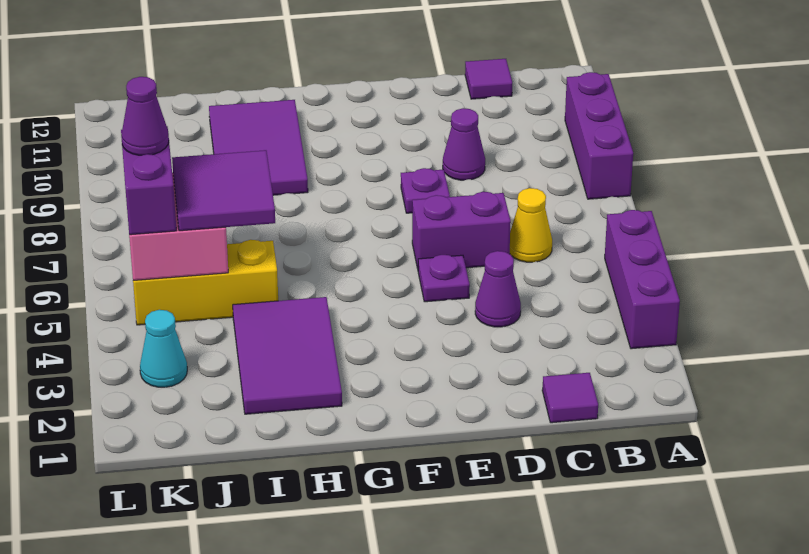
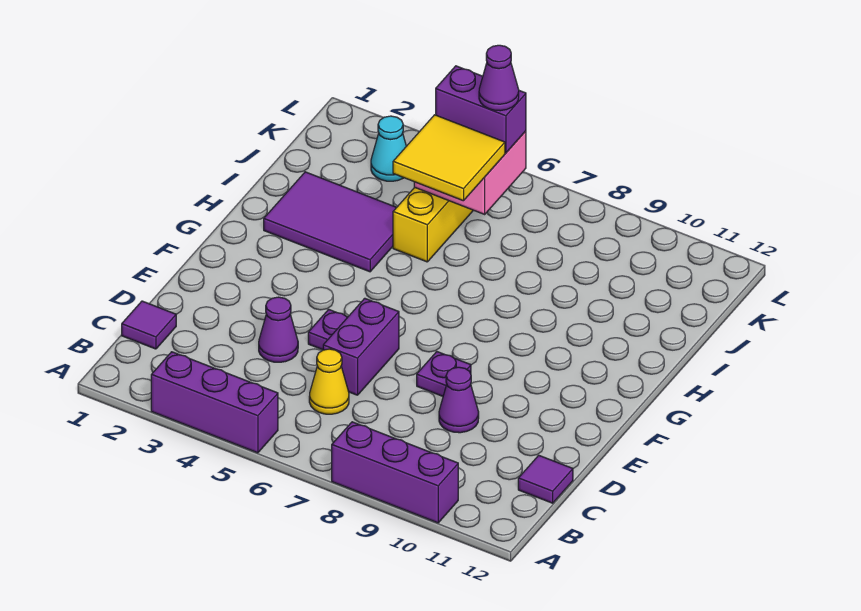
purple 2x3 tile [209,100,308,195] -> none
purple 2x2 tile [172,150,275,231] -> yellow 2x2 tile [393,115,505,201]

